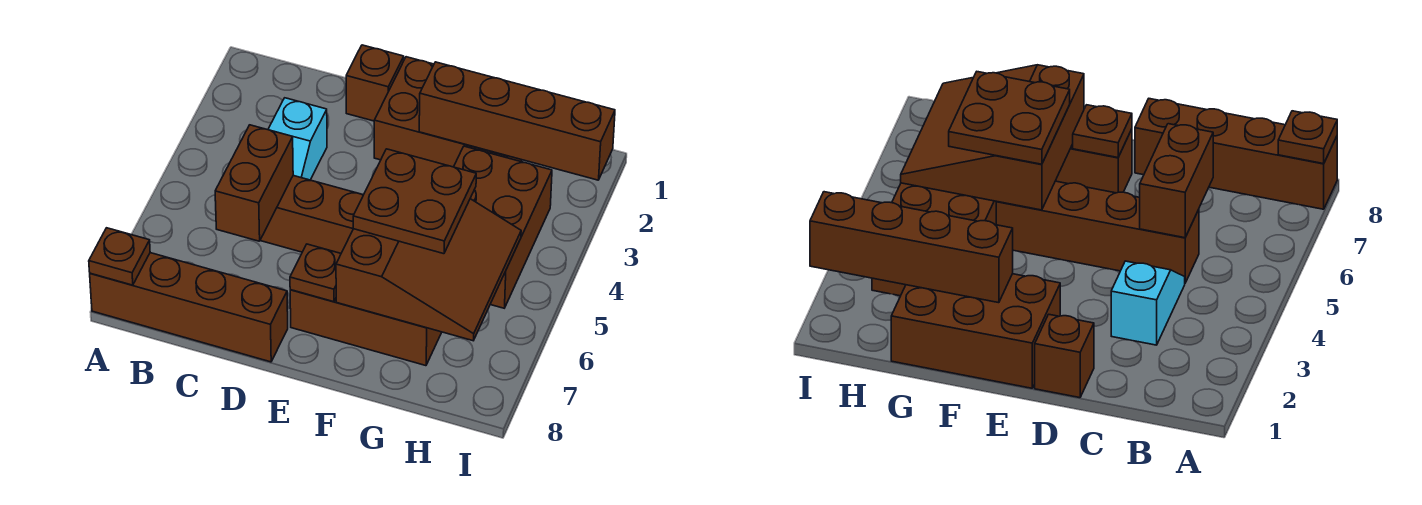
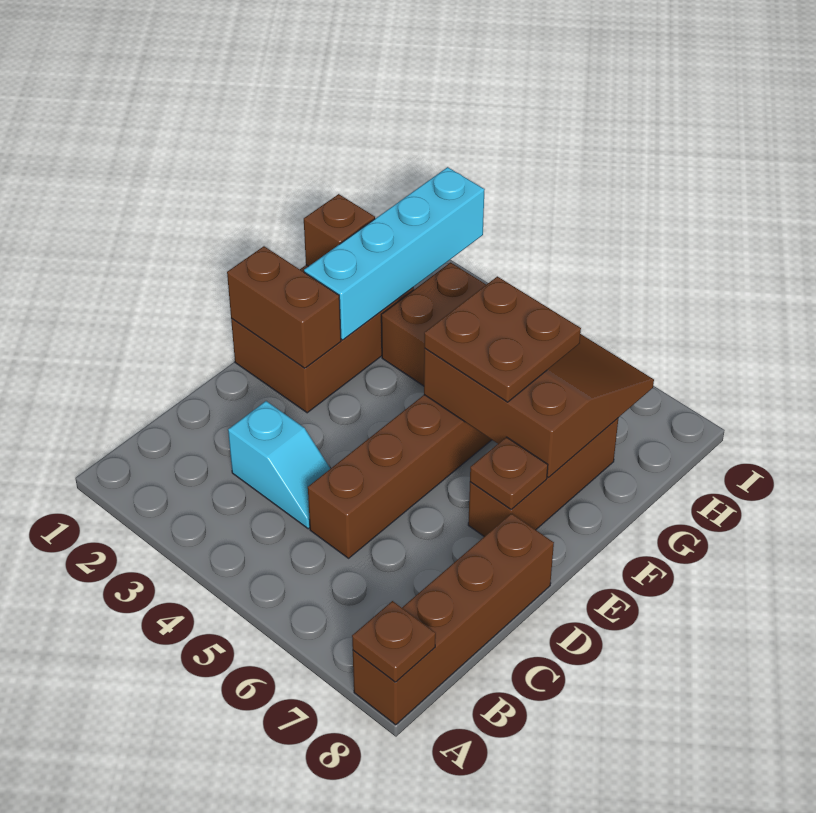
brown 1x2 brick [215,125,293,241] -> brown 1x2 brick moved to [227,246,341,368]
brown 1x1 brick [346,45,404,121] -> brown 1x1 brick moved to [304,194,375,266]
brown 1x4 brick [419,62,615,180] -> cyan 1x4 brick [304,167,485,340]

